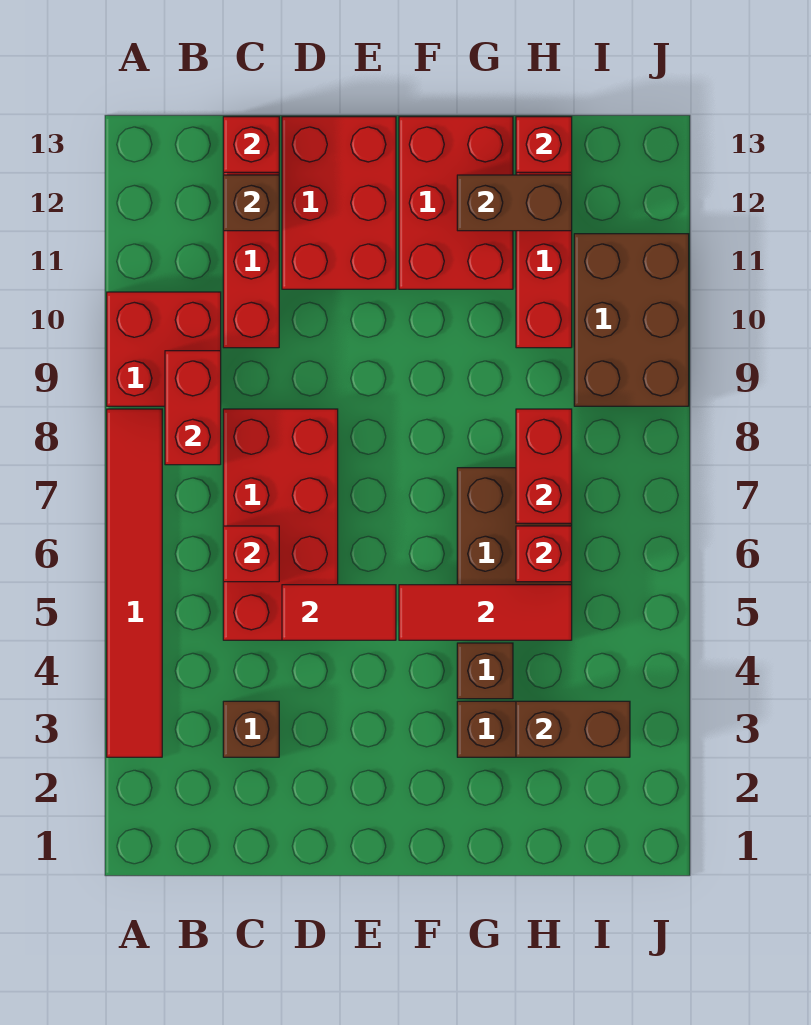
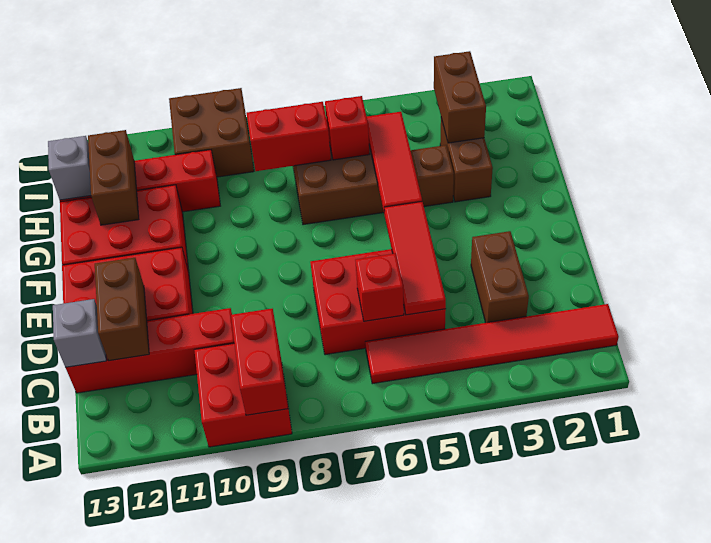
red 1x6 tile [107,409,162,757] -> red 1x6 tile moved to [365,304,619,384]
red 1x2 brick [165,351,221,465] -> red 1x2 brick turned to [231,309,288,415]
brown 1x1 brick [223,701,279,757] -> brown 1x2 brick [471,231,529,323]
red 2x4 brick [223,409,338,640] -> red 2x3 brick [310,249,446,355]
brown 1x1 brick [223,175,279,231] -> brown 1x2 brick [95,258,149,361]
red 1x1 brick [223,117,279,172] -> grey 1x1 brick [53,299,106,367]
red 1x2 tile [282,585,396,640] -> red 1x3 tile [384,201,446,315]
red 1x1 brick [516,117,572,172] -> grey 1x1 brick [48,136,91,200]
brown 2x3 brick [574,234,689,406] -> brown 2x2 brick [169,88,254,177]

